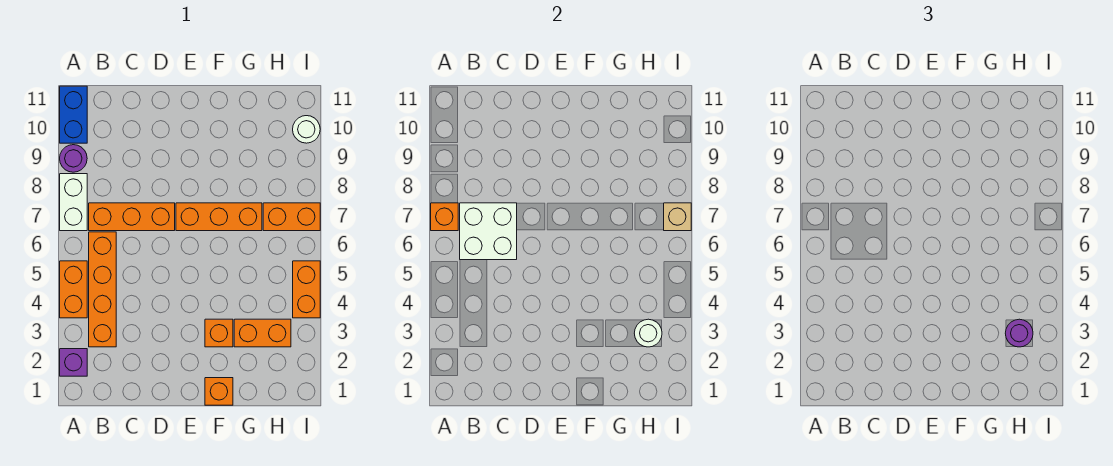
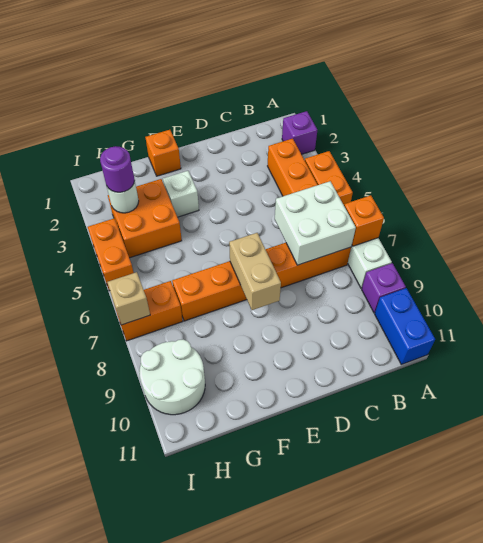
purple 1x1 round brick [60,145,87,172] -> purple 1x1 brick [362,263,406,313]
none -> tan 1x2 brick [229,233,281,310]
orange 1x1 brick [205,319,233,347] -> white 1x1 brick [163,171,199,217]
orange 1x2 brick [234,319,291,347] -> orange 2x2 brick [108,179,182,258]
white 1x1 round brick [293,116,320,143] -> white 2x2 round brick [139,339,205,415]

